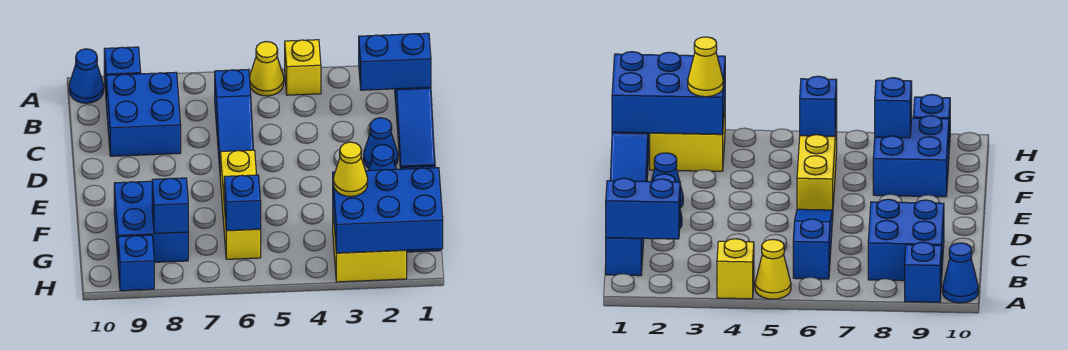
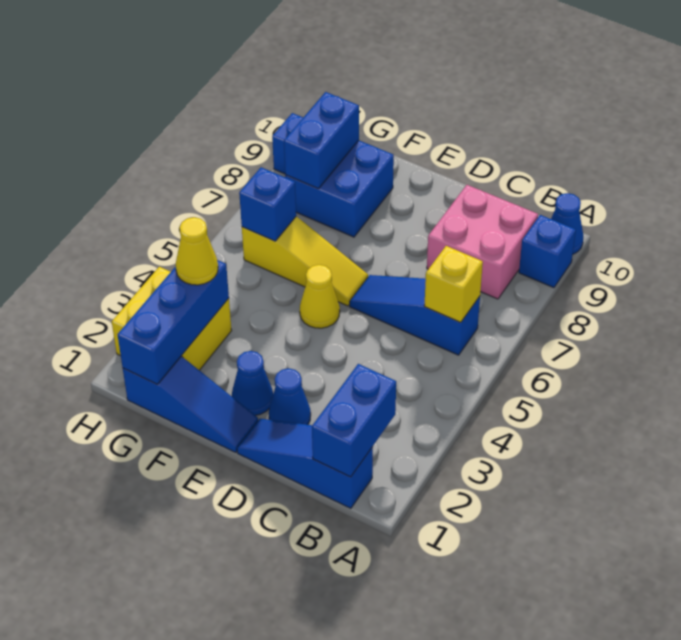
yellow 1x1 brick [285,40,321,95] -> yellow 1x1 brick moved to [424,246,483,322]
yellow 1x1 cone [250,42,284,96] -> yellow 1x1 cone moved to [300,265,340,328]
blue 2x2 brick [106,72,181,156] -> pink 2x2 brick [427,185,538,299]
yellow 1x3 brick [220,150,261,259] -> yellow 1x3 slope [242,216,368,306]
blue 2x3 brick [333,168,443,253] -> blue 1x3 brick [118,260,229,385]
blue 1x1 brick [152,178,188,234] -> blue 1x2 brick [284,92,359,189]

